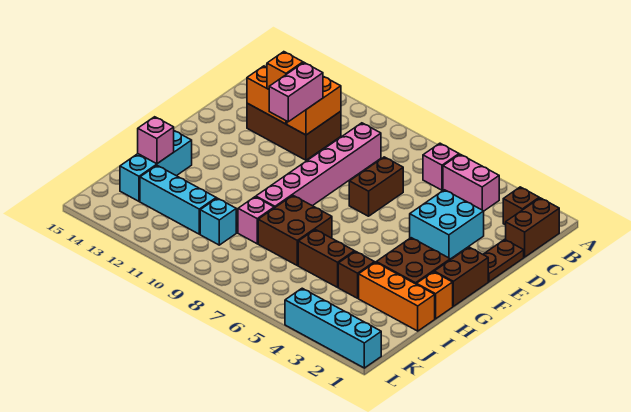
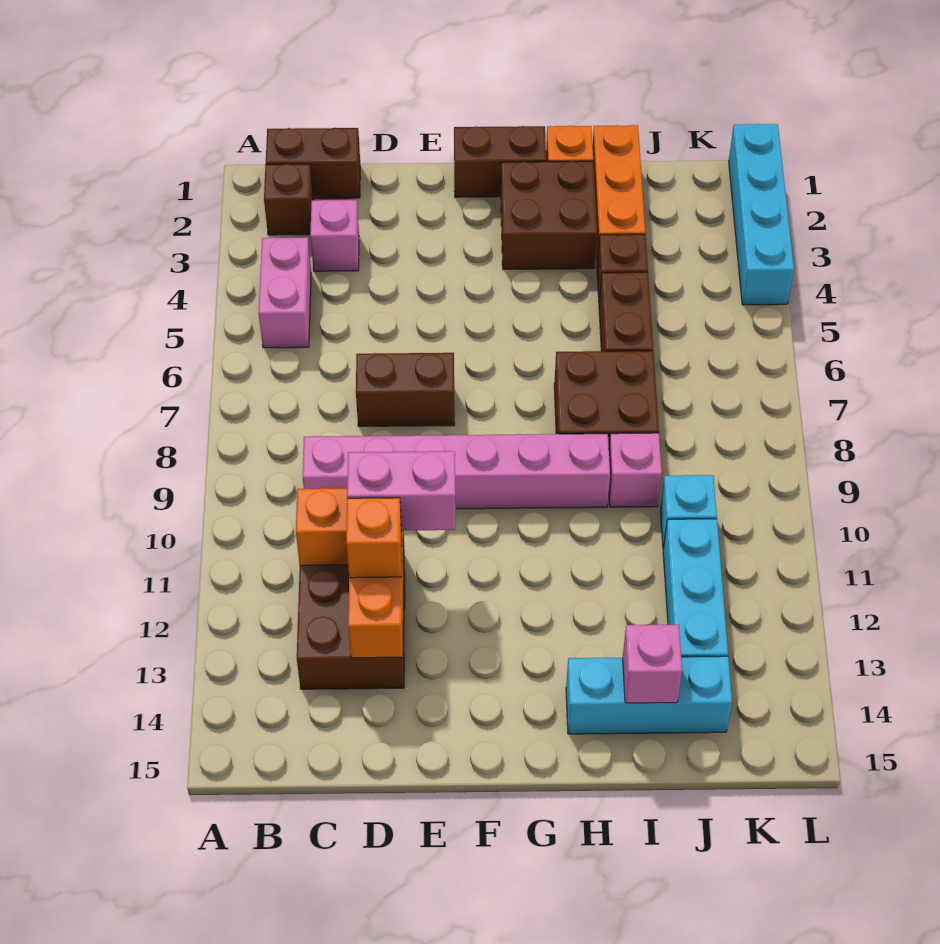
pink 1x1 brick [423,143,459,190] -> pink 1x1 brick moved to [310,200,359,271]
brown 1x2 plate [483,239,524,282] -> none
cyan 2x2 brick [410,190,484,259] -> none

